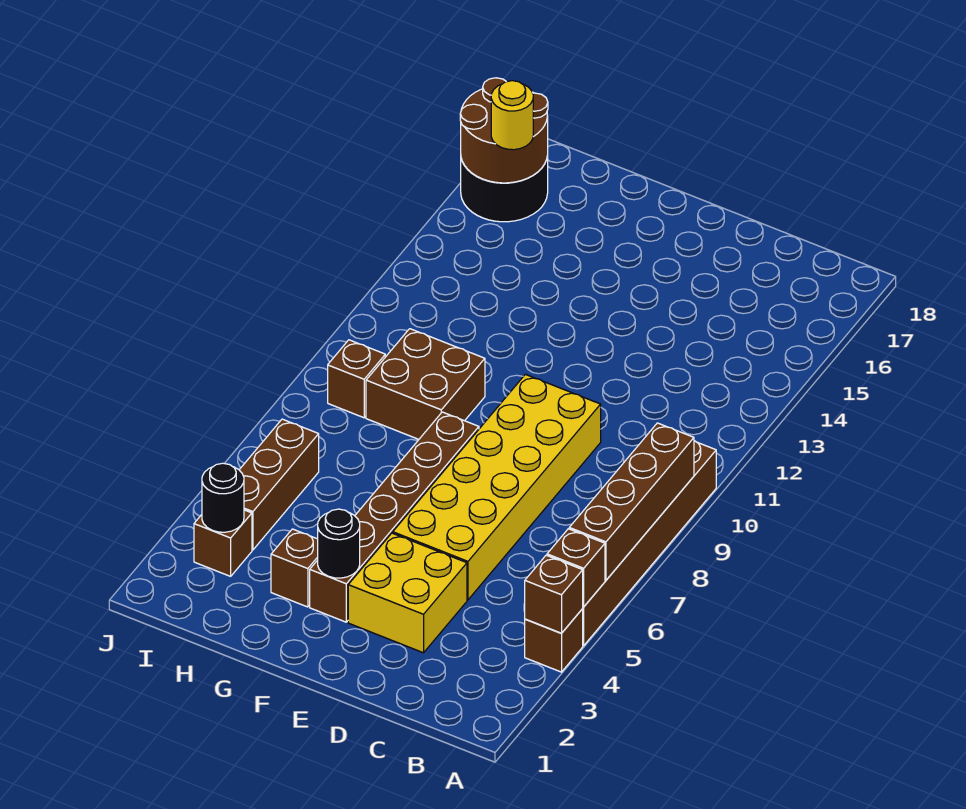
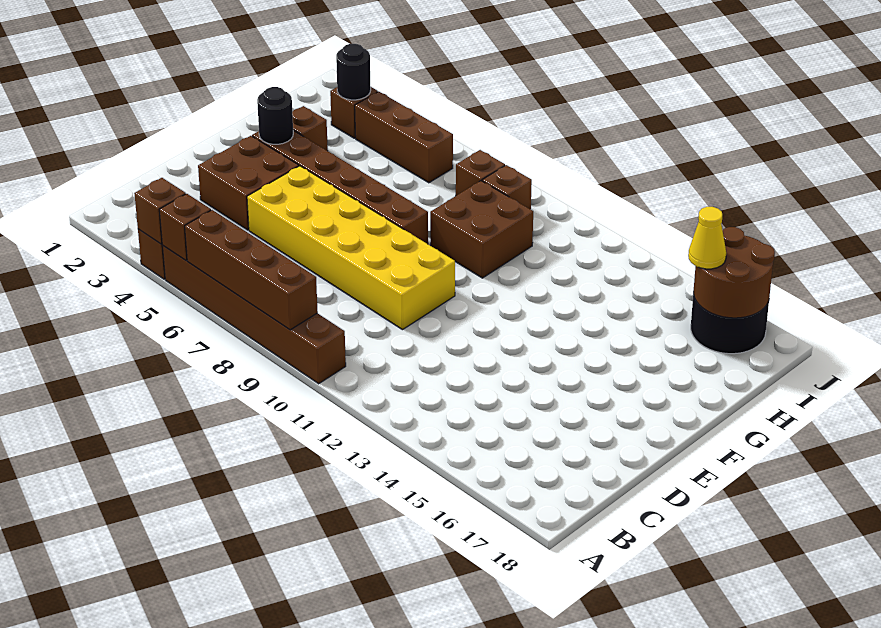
yellow 2x2 brick [348,533,467,653] -> brown 2x2 brick [198,136,299,230]
none -> brown 1x1 brick [456,150,505,196]
yellow 1x1 round brick [491,81,533,150] -> yellow 1x1 cone [688,207,726,269]

